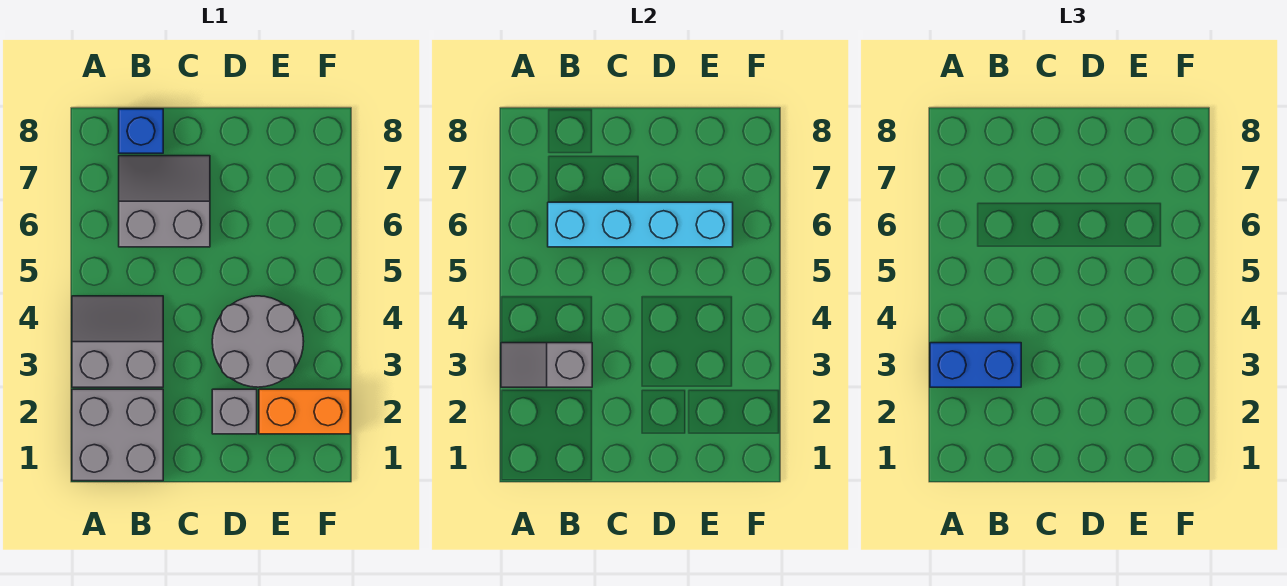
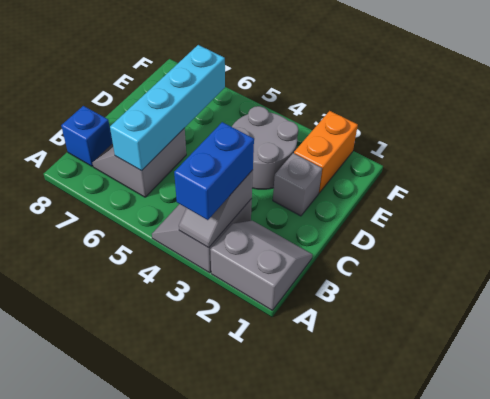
grey 2x2 brick [72,389,163,481] -> grey 2x2 slope [210,221,312,310]

